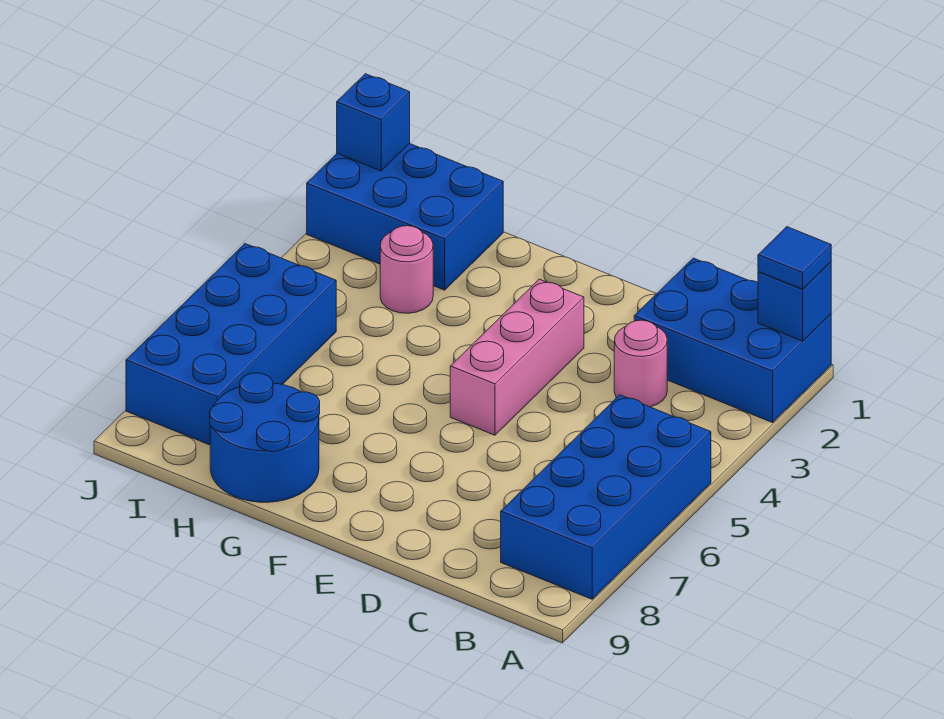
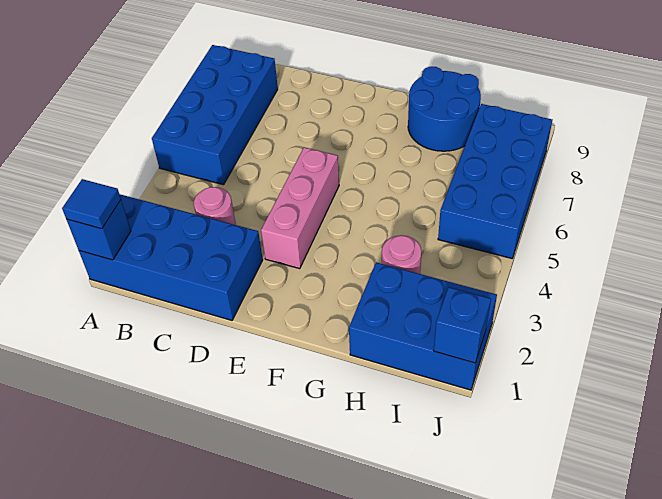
blue 2x3 brick [634,258,831,423] -> blue 2x4 brick [79,194,263,320]

